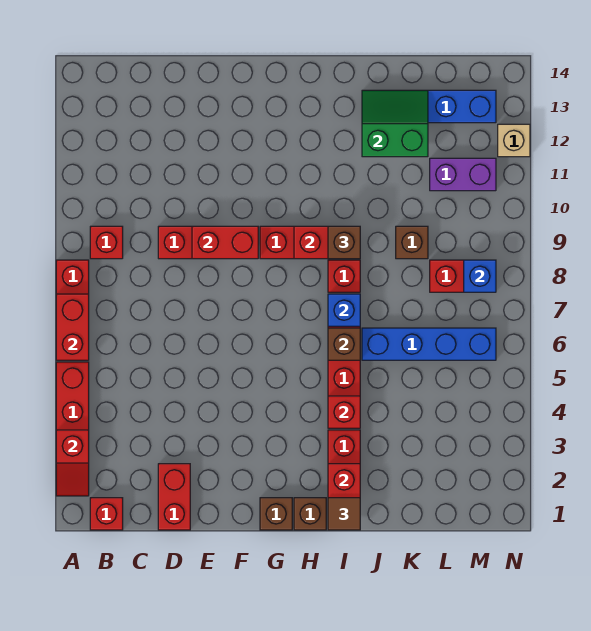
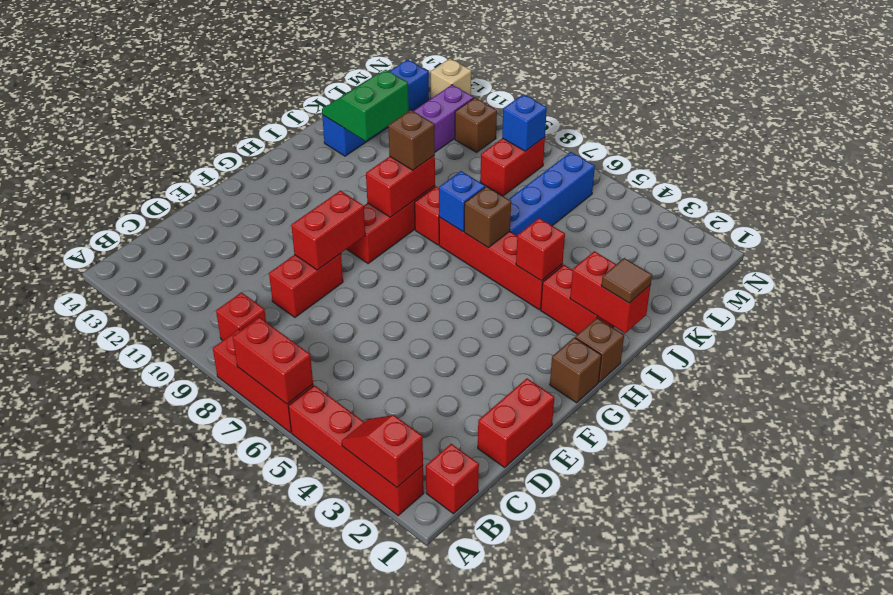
red 1x2 slope [56,430,89,496] -> red 1x2 slope turned to [342,415,423,487]
red 1x2 brick [158,464,190,530] -> red 1x2 brick turned to [478,378,554,467]
brown 1x1 brick [396,226,428,259] -> brown 1x1 brick moved to [455,98,497,152]

